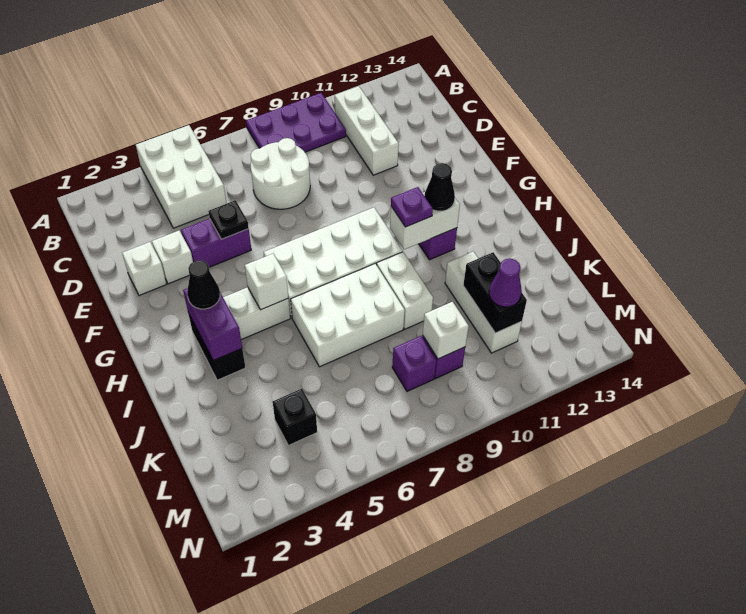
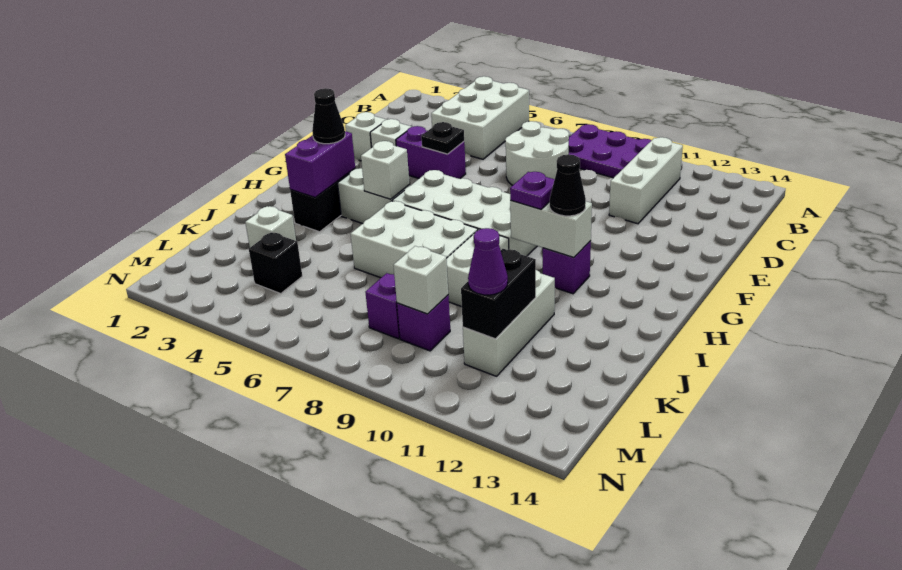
none -> white 1x1 brick [245,206,296,247]

